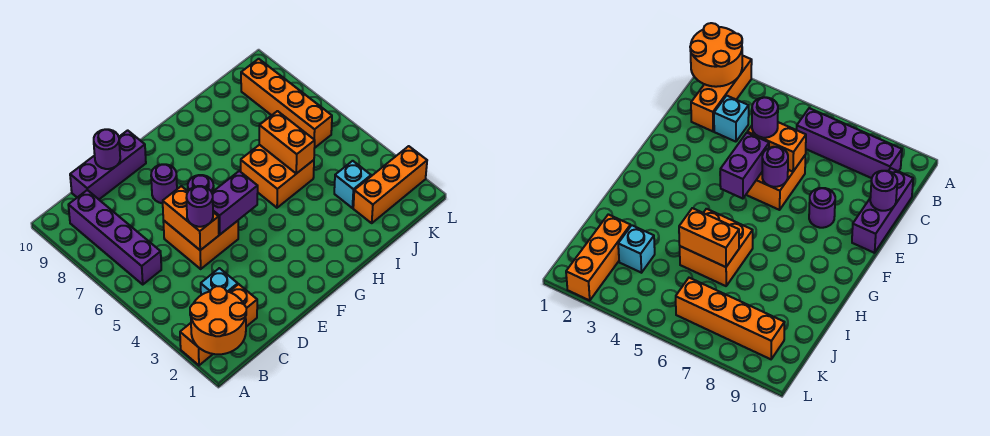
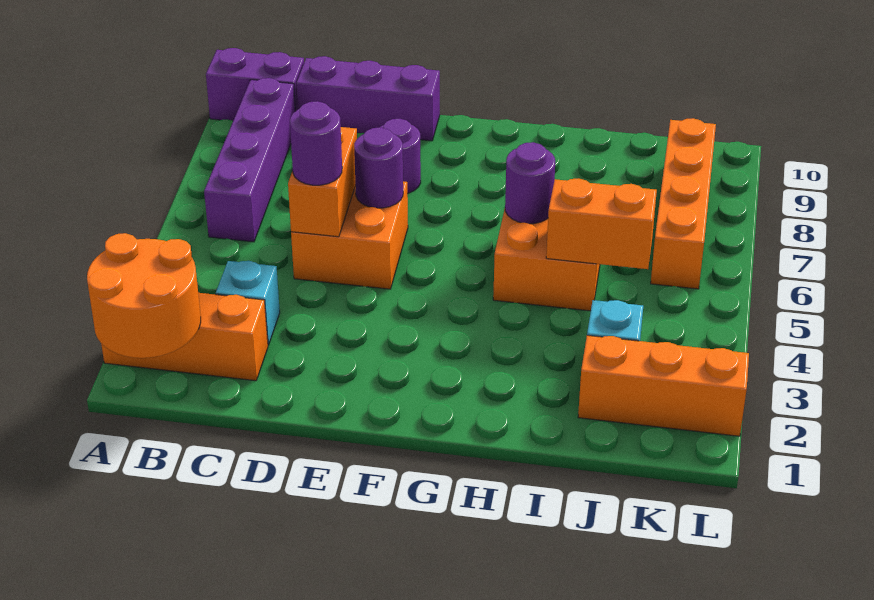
purple 1x1 round brick [94,129,120,169] -> purple 1x1 round brick moved to [505,142,555,224]
purple 1x2 brick [212,171,258,234] -> purple 1x2 brick moved to [206,48,304,121]
orange 1x2 brick [259,111,315,174] -> orange 1x2 brick turned to [546,179,657,269]

